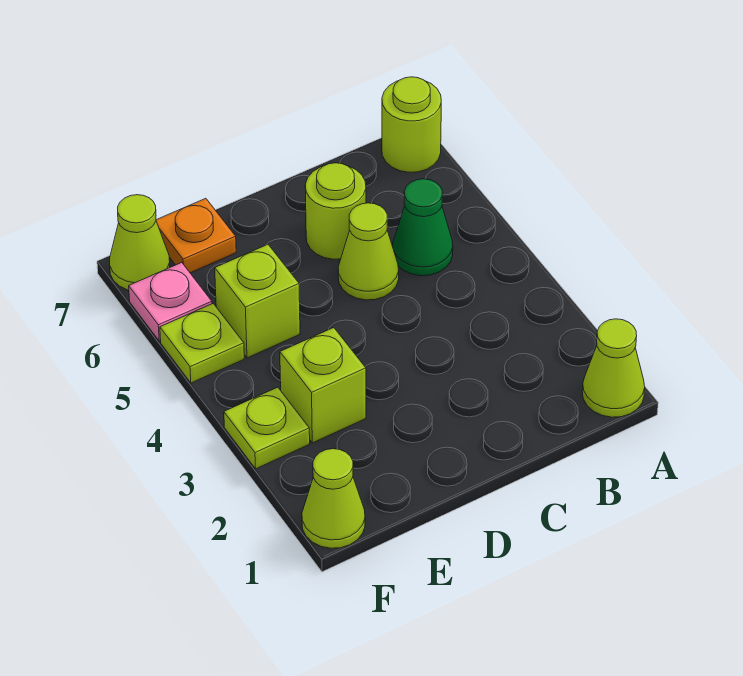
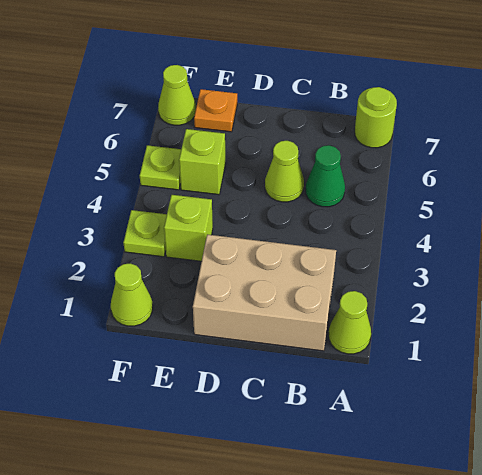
none -> tan 2x3 brick [193,234,336,351]
lime 1x1 round brick [305,163,366,259] -> none
pink 1x1 plate [129,262,212,341] -> none

